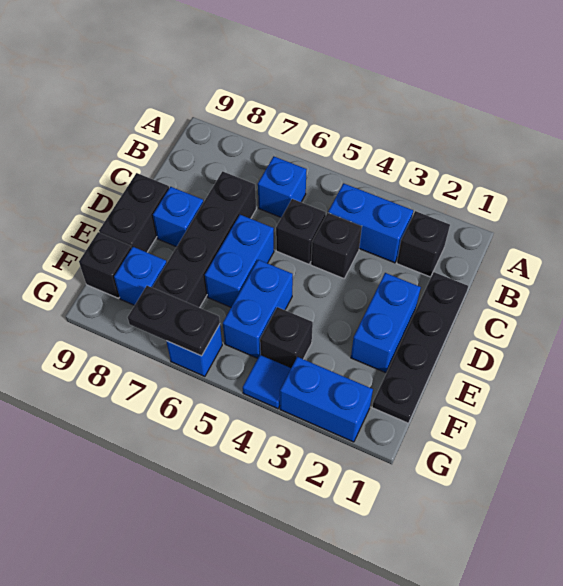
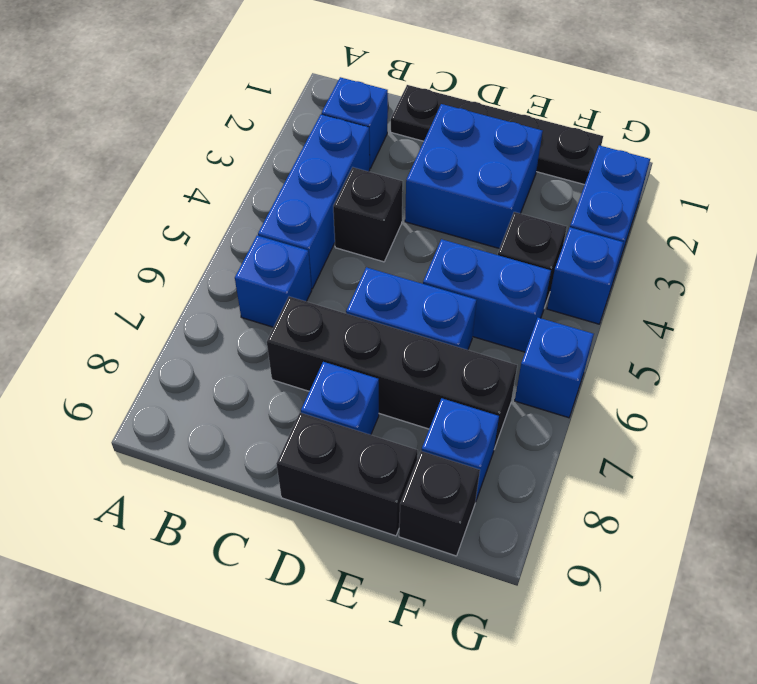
black 1x1 brick [397,211,450,277] -> blue 1x1 brick [322,77,388,168]
blue 1x2 brick [328,183,413,263] -> blue 1x3 brick [258,114,370,289]
black 1x1 brick [276,199,326,264] -> none
blue 1x2 brick [351,273,421,373] -> blue 2x2 brick [405,104,543,249]
blue 1x1 tile [243,355,291,409] -> blue 1x1 brick [547,227,623,324]
black 1x2 plate [128,286,220,356] -> none

